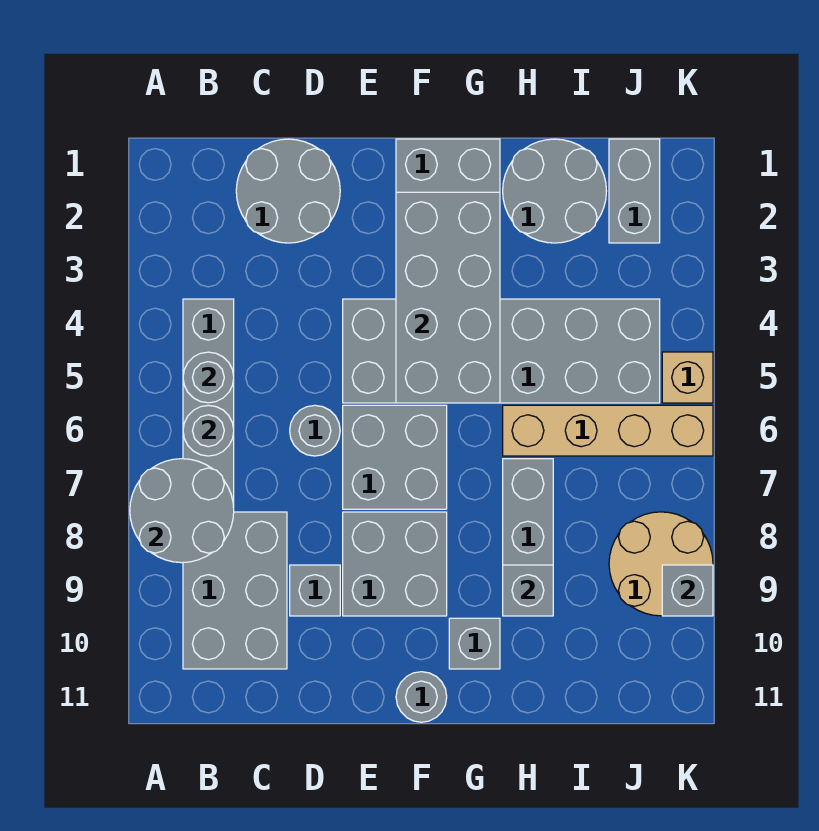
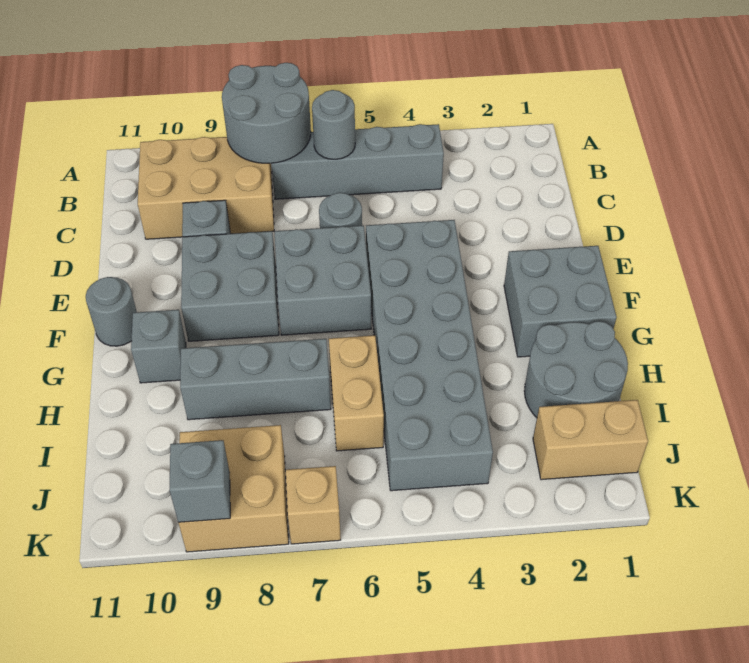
grey 1x1 round brick [183,352,234,403] -> none
grey 2x3 brick [183,512,287,669] -> tan 2x3 brick [138,137,274,239]
grey 2x2 round brick [236,139,340,243] -> none
grey 2x4 brick [396,192,500,403] -> none
tan 1x4 brick [503,405,713,456] -> tan 1x2 brick [329,335,384,451]
grey 1x1 brick [503,565,553,616] -> none
grey 1x2 brick [609,139,660,243] -> tan 1x2 brick [533,400,648,480]
tan 2x2 round brick [609,512,713,616] -> tan 2x2 brick [179,425,289,552]
tan 1x1 brick [662,352,713,403] -> tan 1x1 brick moved to [286,466,341,544]

